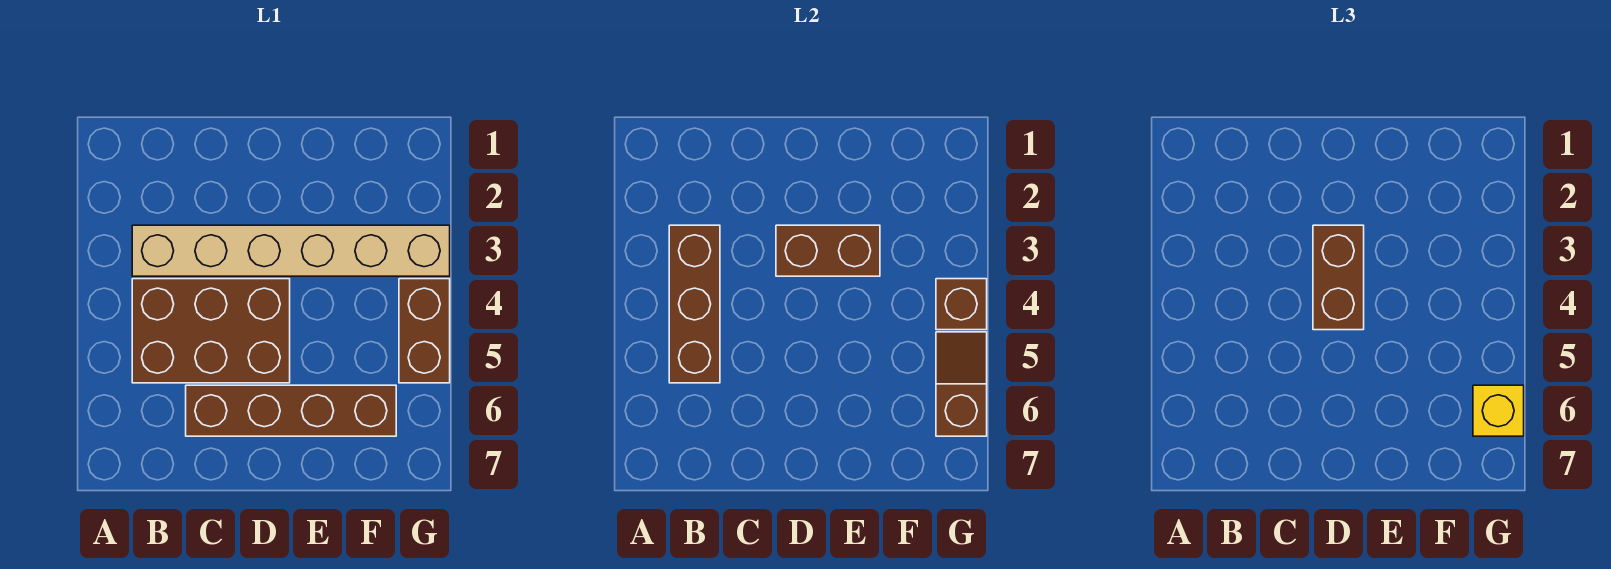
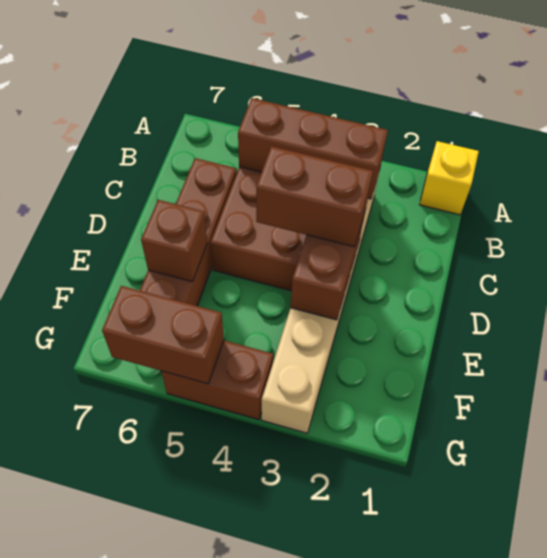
brown 1x1 brick [936,279,987,330] -> brown 1x1 brick moved to [141,200,207,282]
brown 1x2 slope [936,332,987,436] -> brown 1x2 brick [102,286,224,384]
yellow 1x1 brick [1473,385,1524,436] -> yellow 1x1 brick moved to [420,141,479,215]

